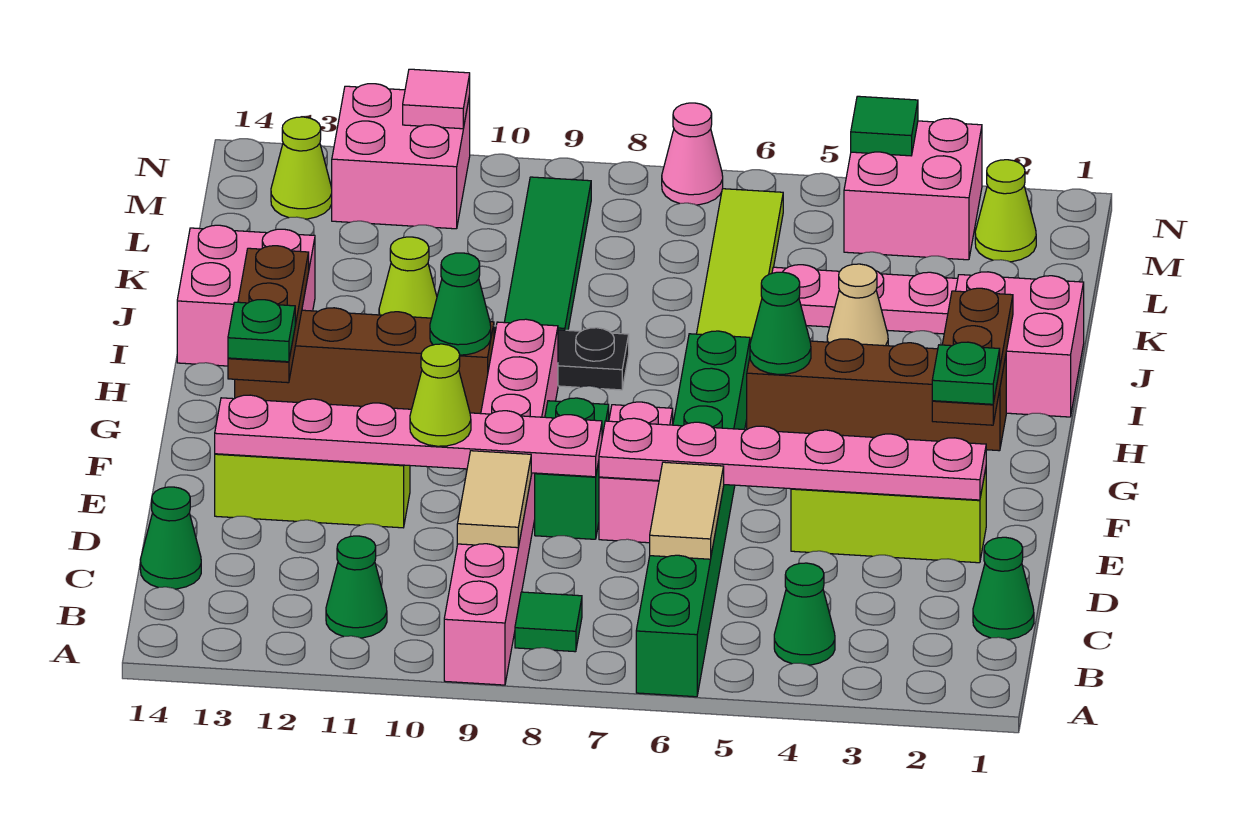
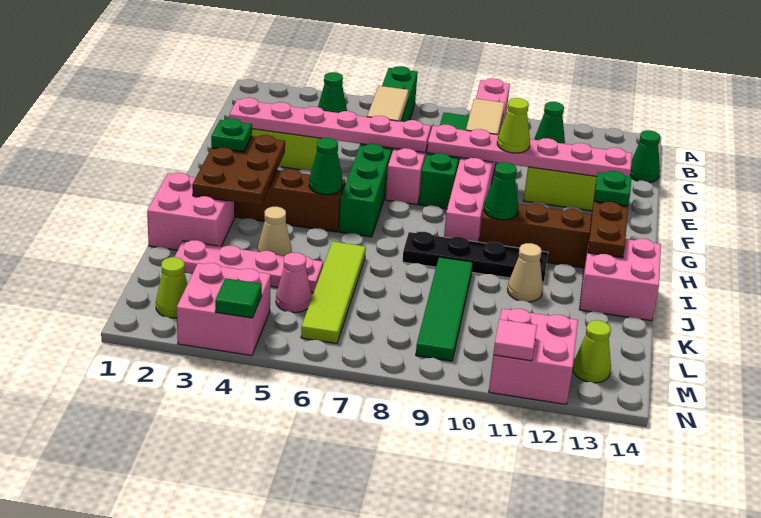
green 1x1 cone [973,537,1034,639] -> none
brown 1x3 plate [932,288,1013,425] -> brown 2x3 plate [192,135,285,206]
lime 1x1 cone [379,237,437,318] -> tan 1x1 cone [508,243,543,302]
pink 1x1 cone [662,103,723,205] -> pink 1x1 cone moved to [276,253,312,313]

